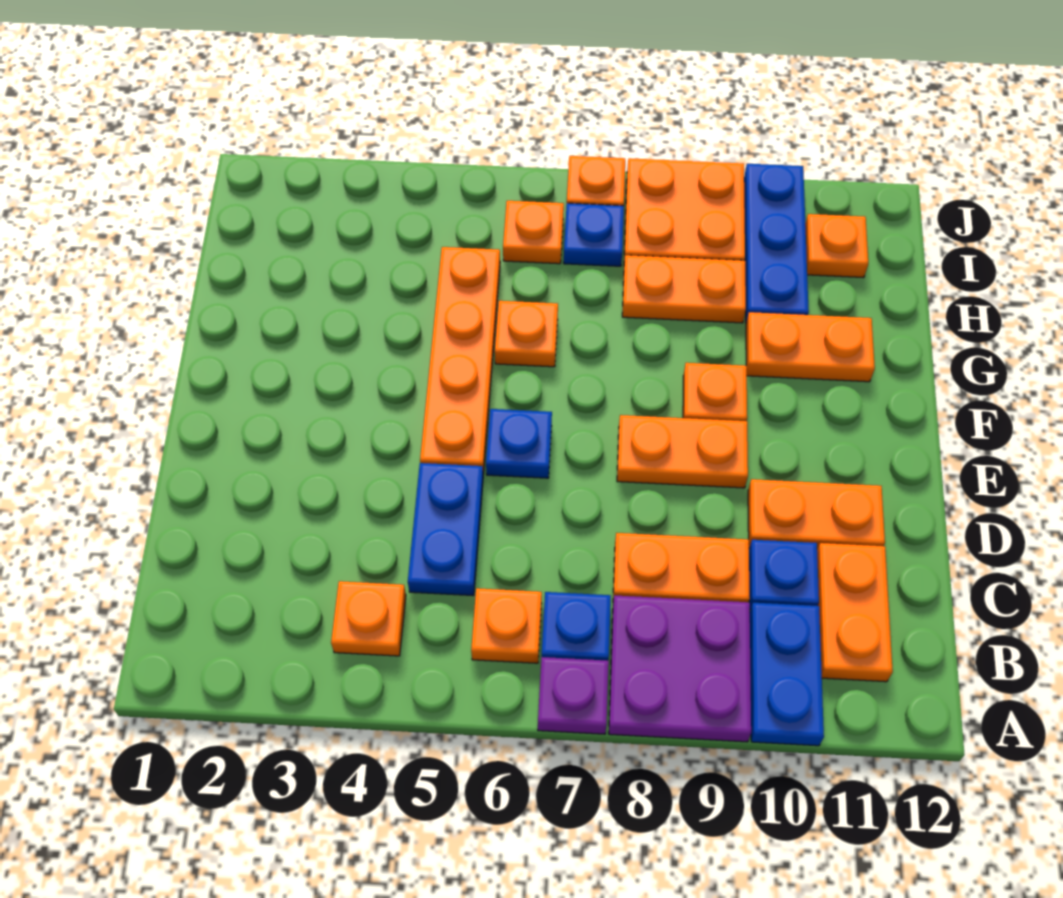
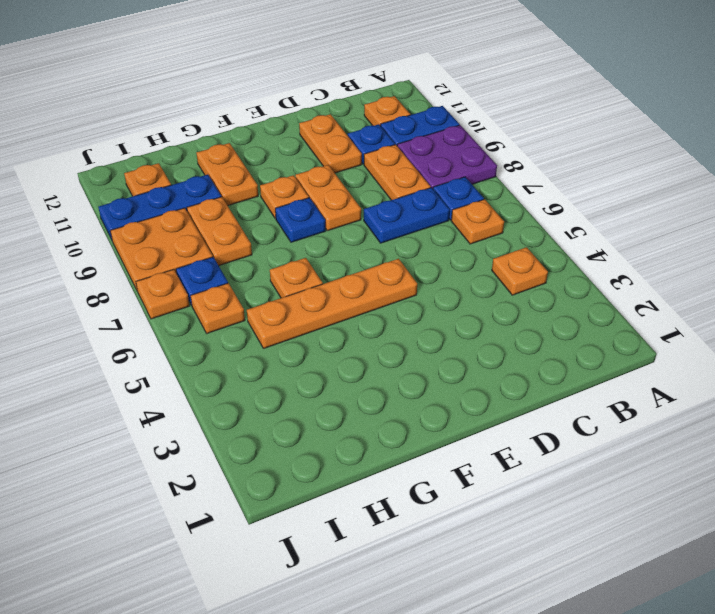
purple 1x1 plate [538,657,609,734] -> none
orange 1x2 plate [817,543,893,682] -> orange 1x1 plate [364,96,410,126]
blue 1x2 plate [408,463,483,596] -> blue 1x2 plate moved to [364,188,450,243]
blue 1x1 plate [486,409,552,478] -> blue 1x1 plate moved to [275,198,326,242]

